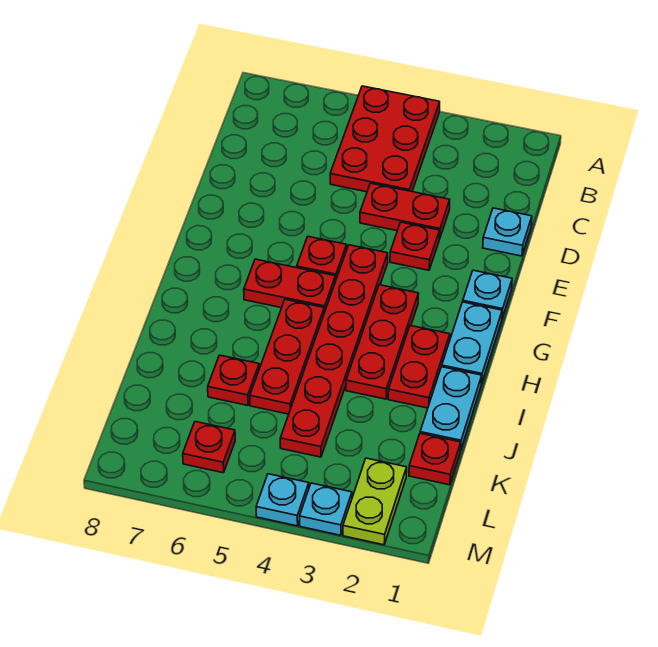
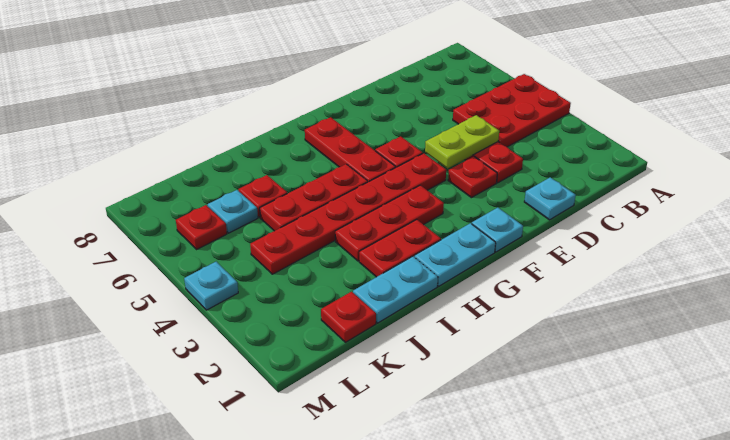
red 1x2 plate [244,259,335,313] -> red 1x3 plate [305,117,396,182]
lime 1x2 plate [343,458,407,545] -> lime 1x2 plate moved to [425,115,499,168]
cyan 1x1 plate [300,483,352,535] -> cyan 1x1 plate moved to [208,190,258,233]

